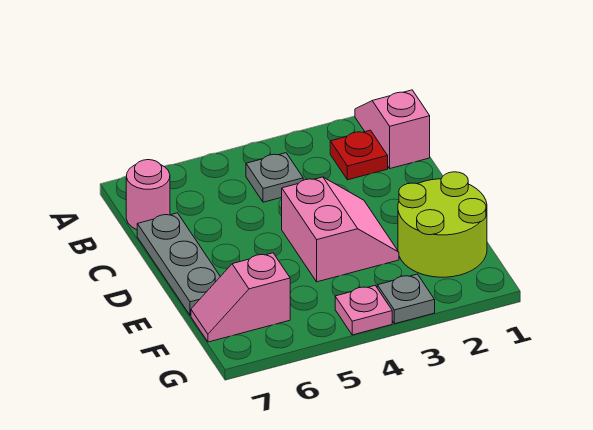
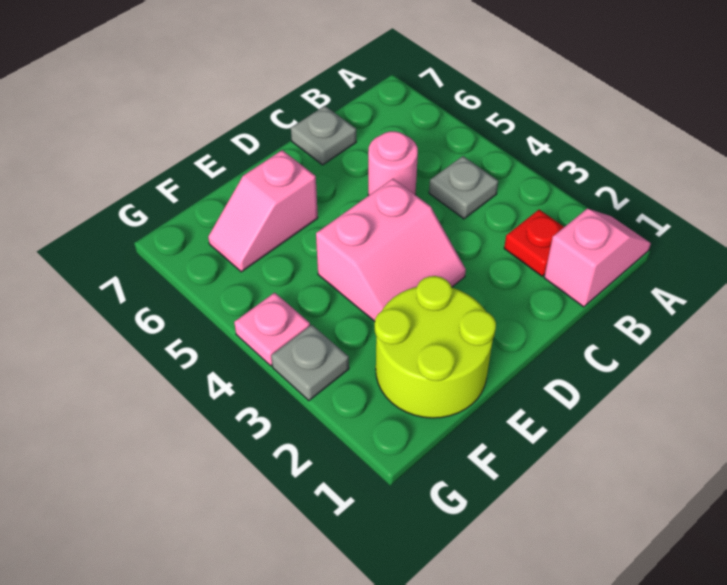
pink 1x1 round brick [126,160,170,230] -> pink 1x1 round brick moved to [368,131,418,196]
grey 1x3 plate [137,213,220,316] -> grey 1x1 plate [291,106,356,165]
pink 1x2 slope [191,253,290,342] -> pink 1x2 slope turned to [208,150,318,272]

